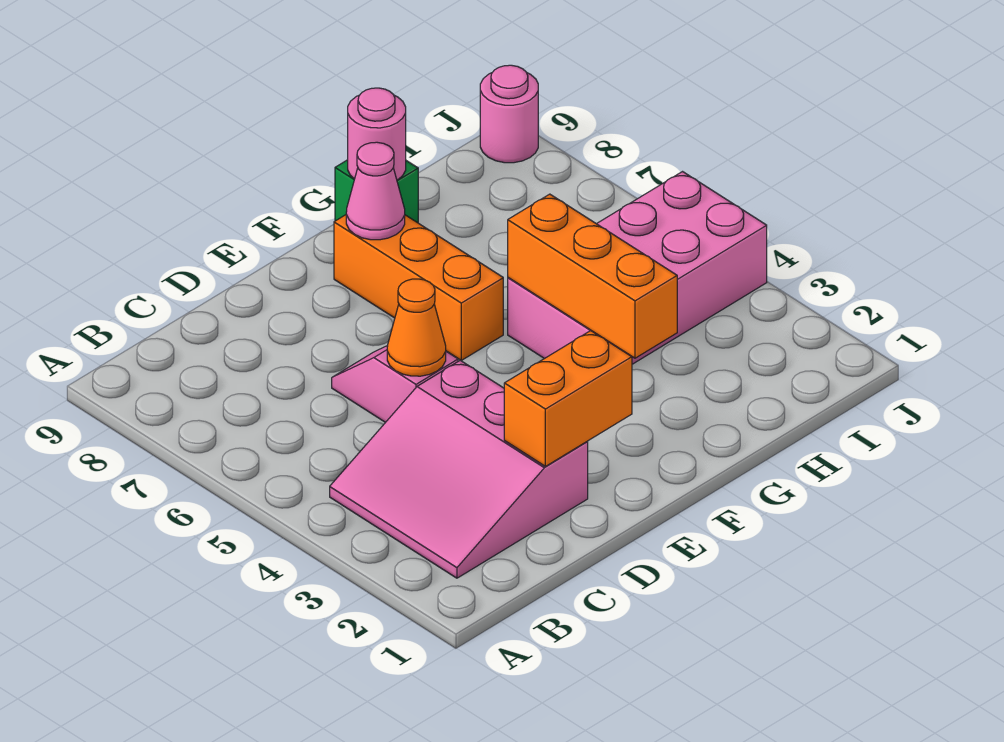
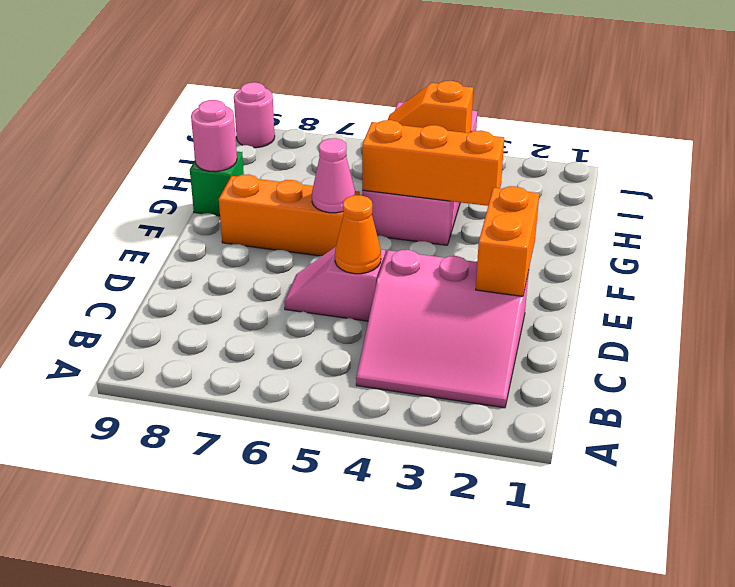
pink 1x1 cone [346,142,405,240] -> pink 1x1 cone moved to [312,138,355,213]
none -> orange 1x2 slope [388,81,473,133]

